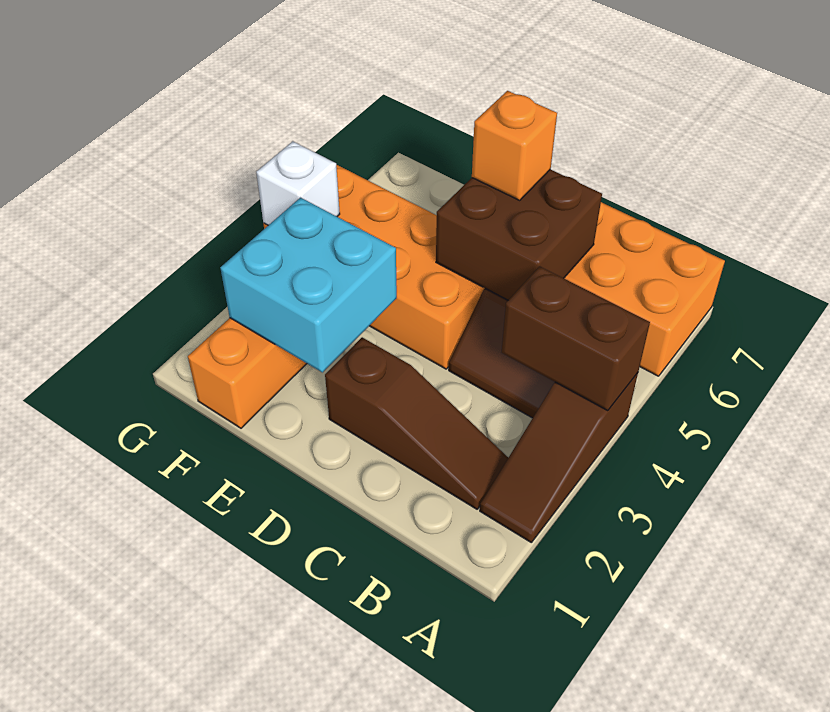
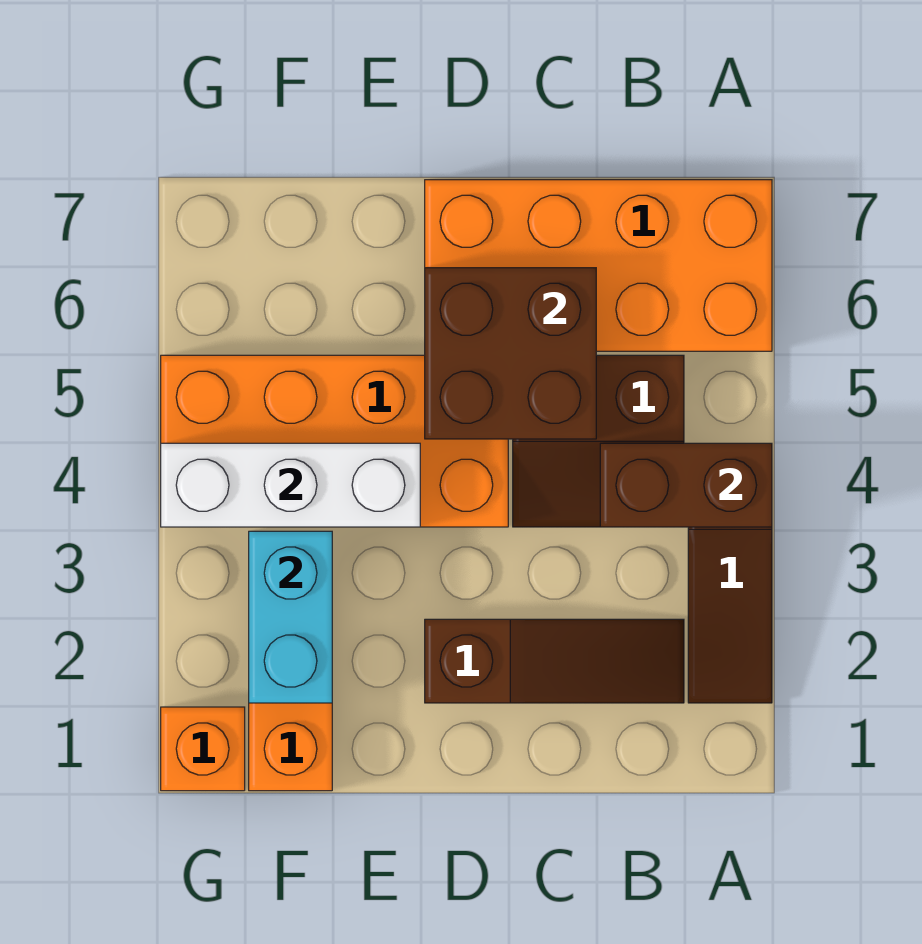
orange 1x1 brick [472,91,557,200] -> orange 1x1 brick moved to [161,707,245,791]
cyan 2x2 brick [220,197,397,372] -> cyan 1x2 brick [249,531,332,703]
white 1x1 brick [256,141,340,225] -> white 1x3 brick [161,443,420,527]

